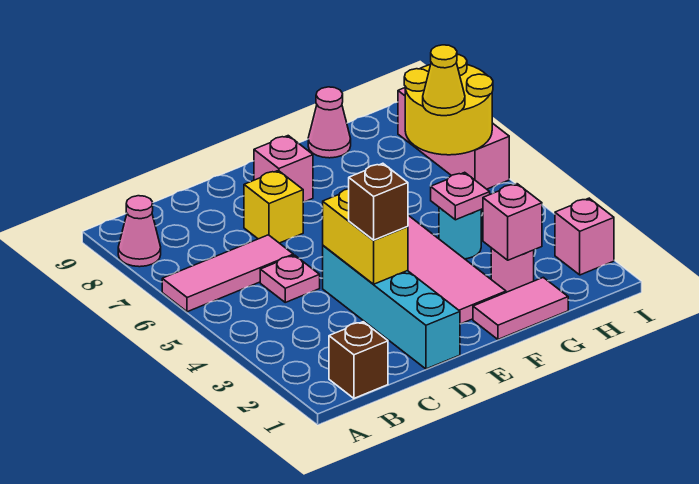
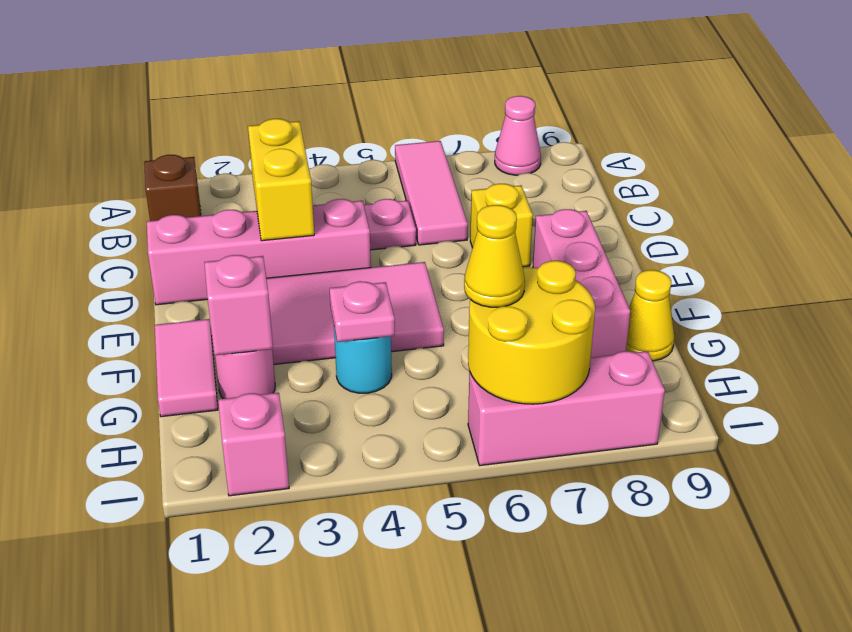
cyan 1x4 brick [323,246,460,369] -> pink 1x4 brick [147,199,371,305]
yellow 1x2 brick [323,189,408,284] -> yellow 1x2 brick turned to [248,119,314,241]
brown 1x1 brick [349,163,408,240] -> none
pink 1x1 brick [254,136,313,202] -> pink 1x3 brick [533,209,630,357]
pink 1x1 cone [308,87,351,158] -> yellow 1x1 cone [626,270,674,361]

